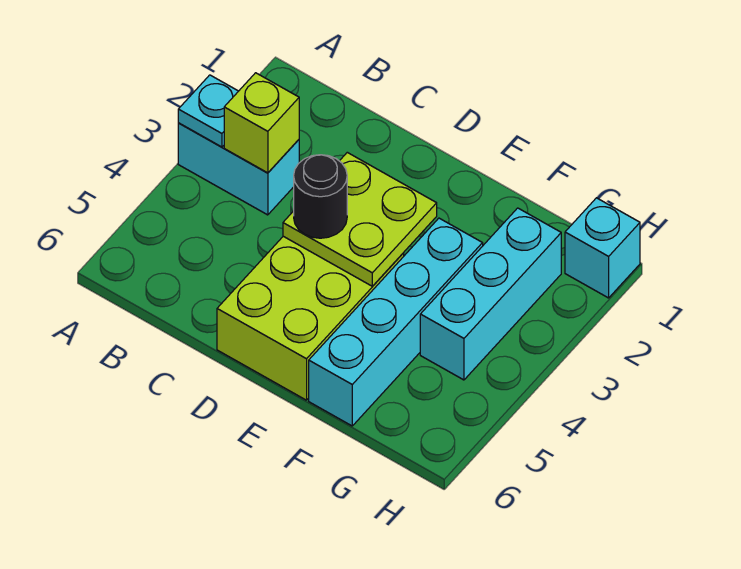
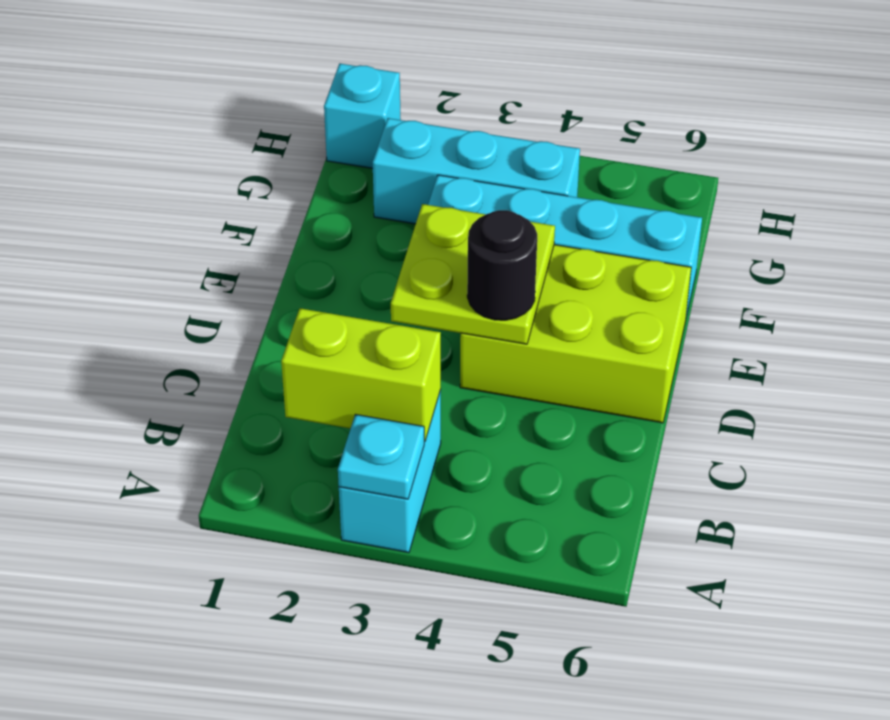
lime 1x1 brick [224,73,299,173] -> lime 1x2 brick [281,308,441,442]

